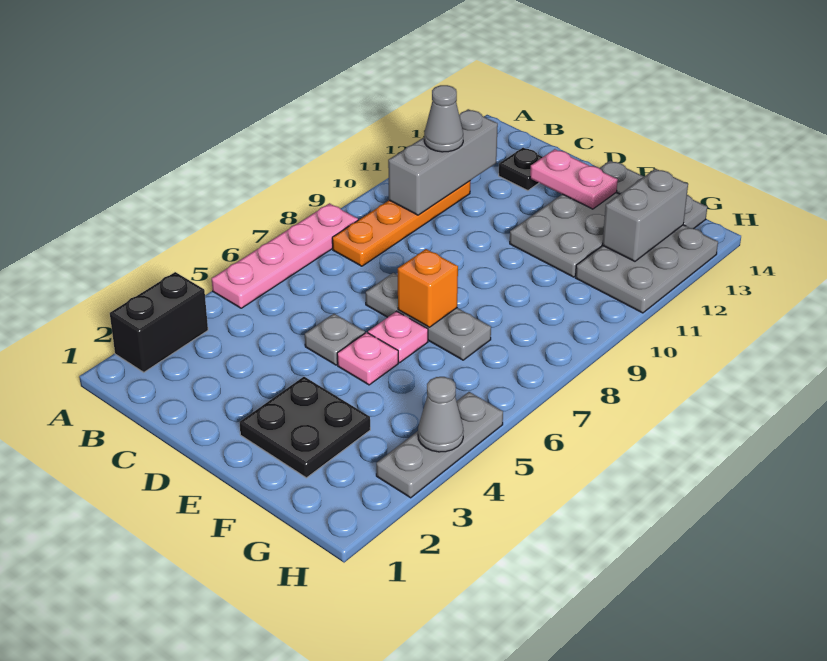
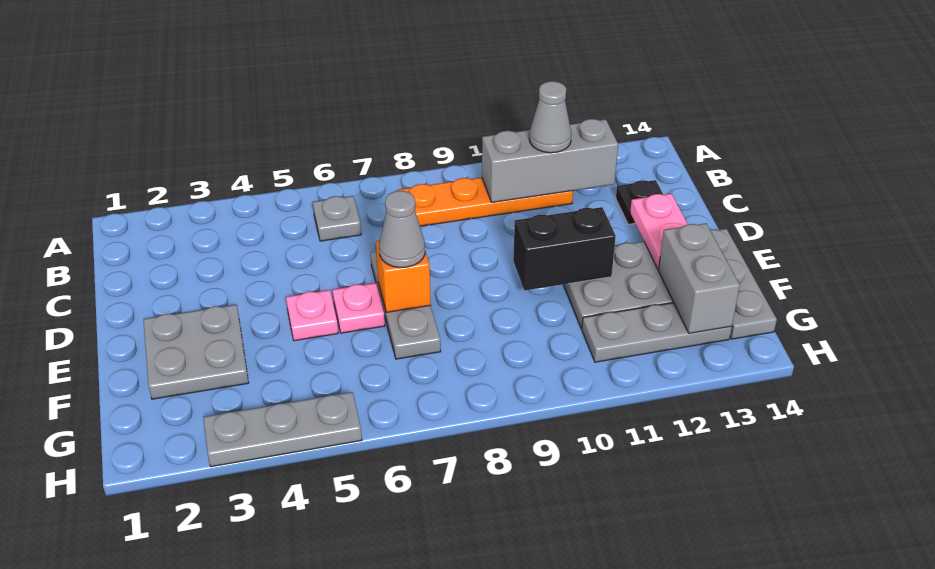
black 1x2 brick [110,272,208,372] -> black 1x2 brick moved to [513,207,616,291]
pink 1x4 plate [212,203,358,308] -> none
grey 1x1 plate [305,314,365,365] -> grey 1x1 plate moved to [313,196,361,241]
black 2x2 plate [239,377,370,478] -> grey 2x2 plate [143,305,249,399]
grey 2x3 plate [576,225,718,313] -> grey 1x3 plate [582,303,732,362]
grey 1x2 brick [603,169,688,261] -> grey 1x2 brick turned to [658,223,740,333]
grey 1x1 cone [418,377,464,452] -> grey 1x1 cone moved to [379,191,425,268]

